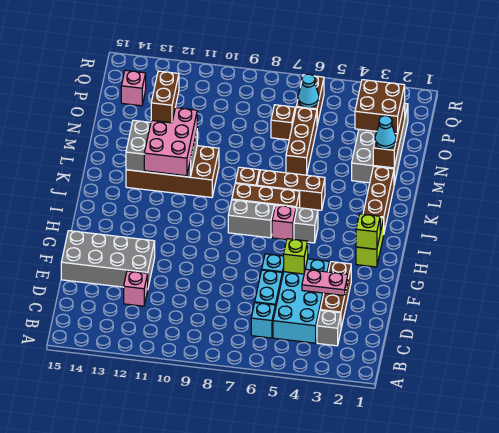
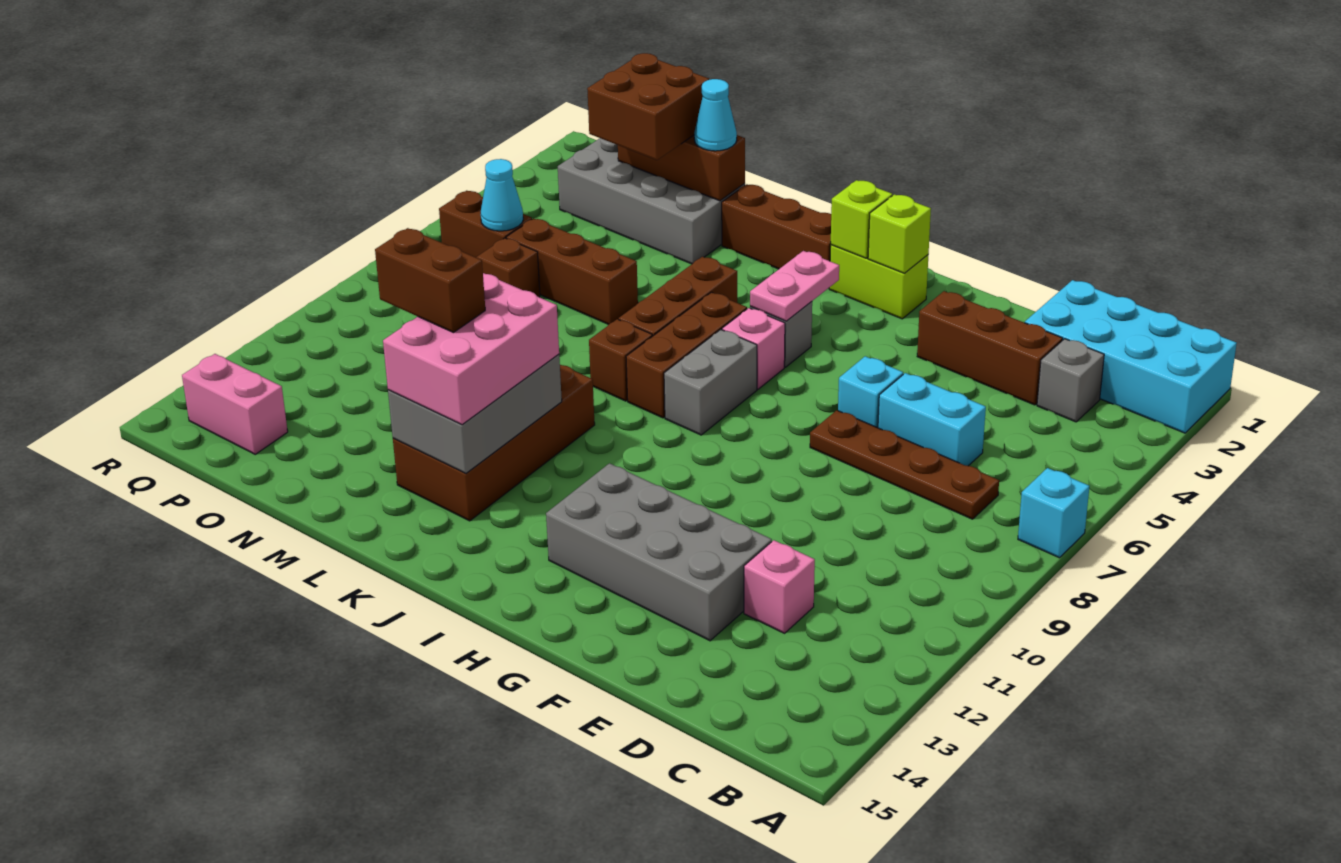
cyan 2x4 brick [273,259,330,343] -> cyan 2x4 brick moved to [1025,280,1237,433]
cyan 1x1 brick [251,303,275,338] -> cyan 1x1 brick moved to [1018,468,1089,558]
none -> brown 1x4 plate [810,410,999,519]
pink 1x2 plate [302,269,348,296] -> pink 1x2 plate moved to [750,251,839,321]
grey 2x4 brick [61,231,155,287] -> grey 2x4 brick turned to [546,463,772,641]
lime 1x1 brick [284,239,308,274] -> lime 1x1 brick moved to [831,180,892,258]
pink 2x3 brick [144,108,197,176] -> pink 2x3 brick turned to [383,273,559,425]
pink 1x1 brick [121,70,146,106] -> pink 1x2 brick [182,354,288,454]

